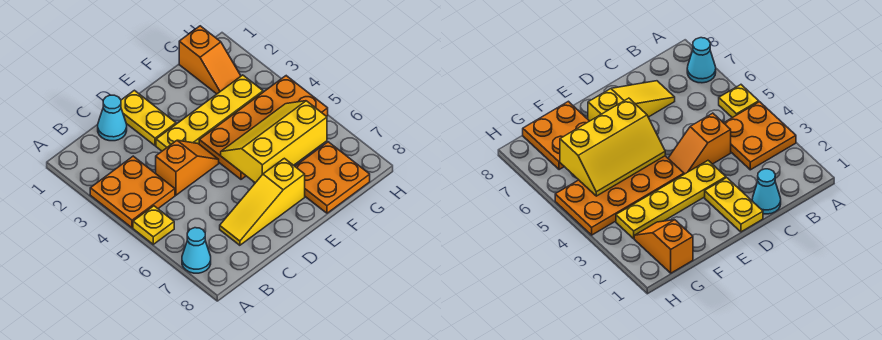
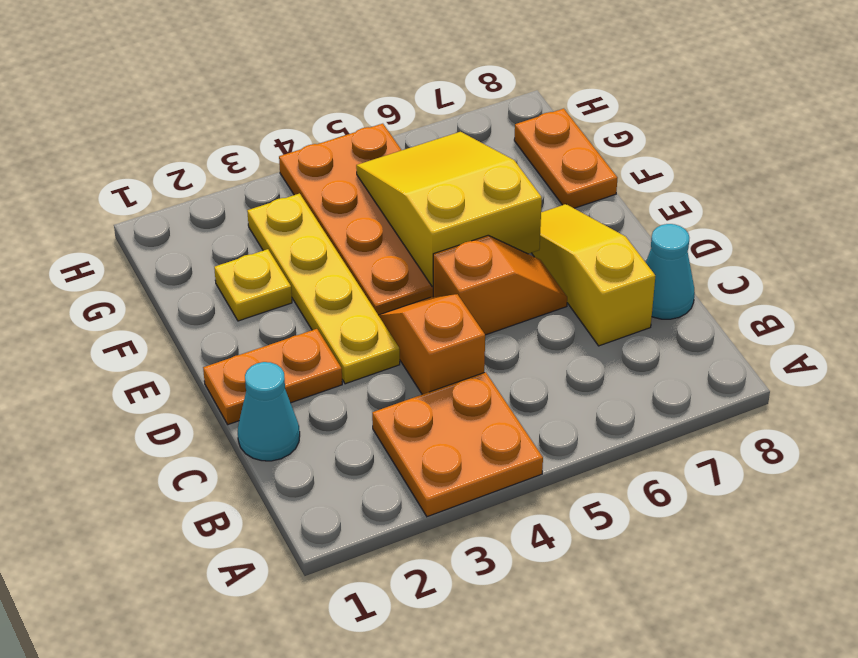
yellow 1x1 plate [133,206,174,244] -> yellow 1x1 plate moved to [214,249,292,321]
cyan 1x1 cone [182,228,211,273] -> cyan 1x1 cone moved to [646,224,695,319]
yellow 1x3 slope [220,158,305,245] -> yellow 1x3 slope turned to [532,204,655,346]
yellow 1x2 plate [121,90,176,146] -> orange 1x2 plate [203,329,342,425]
yellow 2x3 slope [221,101,327,183] -> yellow 2x3 slope turned to [356,132,542,286]
orange 2x2 plate [295,142,370,213] -> orange 1x2 plate [514,109,617,208]
orange 1x2 slope [179,26,241,94] -> orange 1x2 slope moved to [433,236,567,335]

